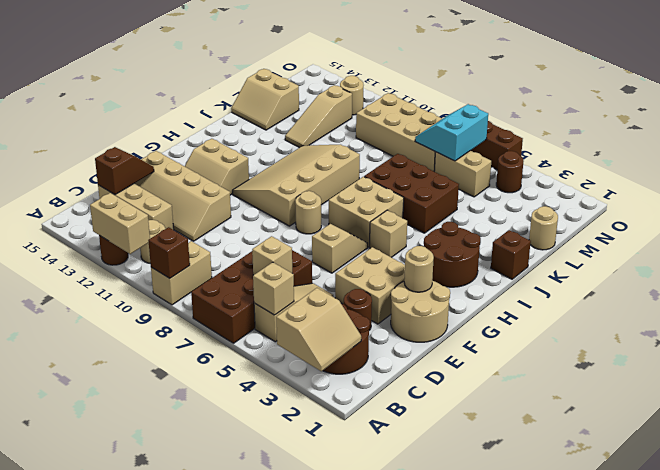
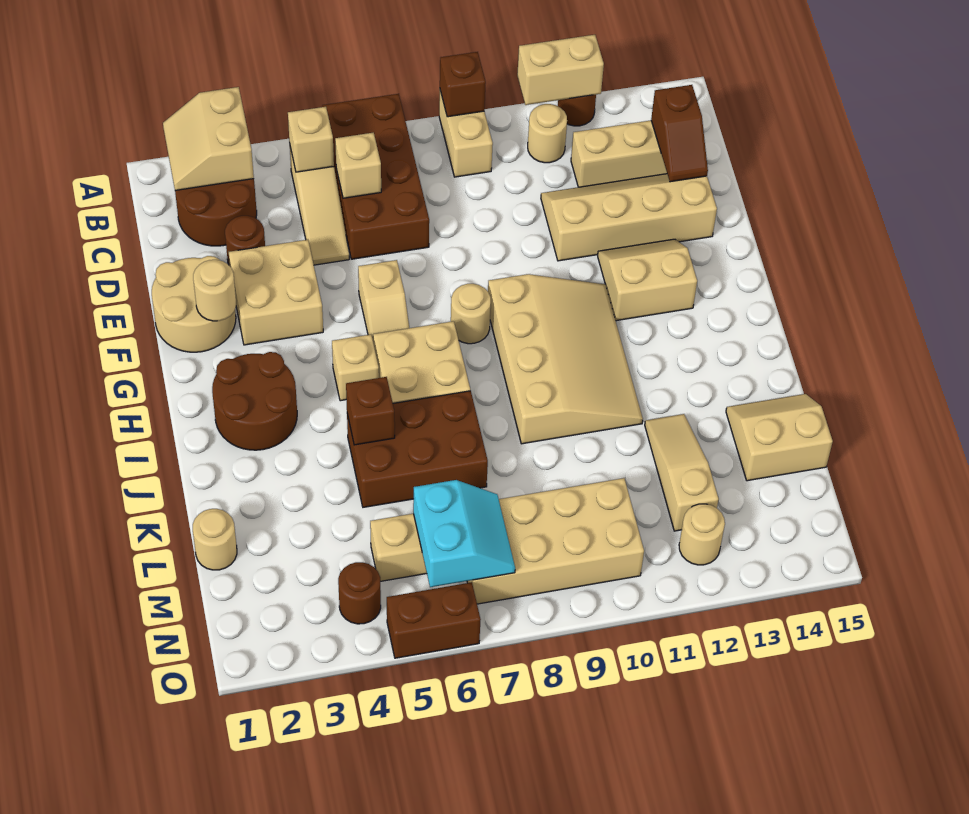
brown 1x1 brick [491,230,531,279] -> brown 1x1 brick moved to [346,377,395,445]

